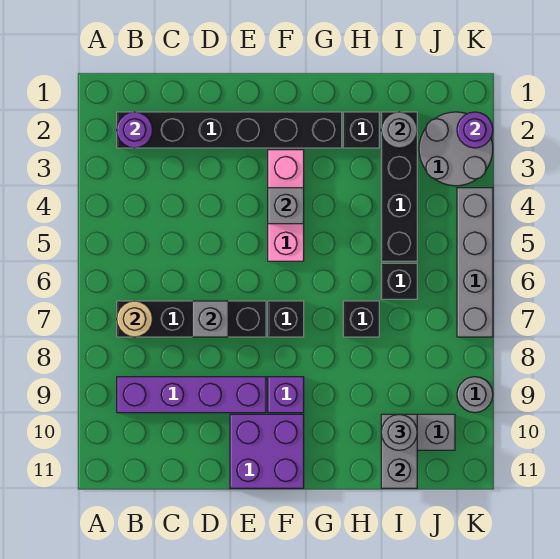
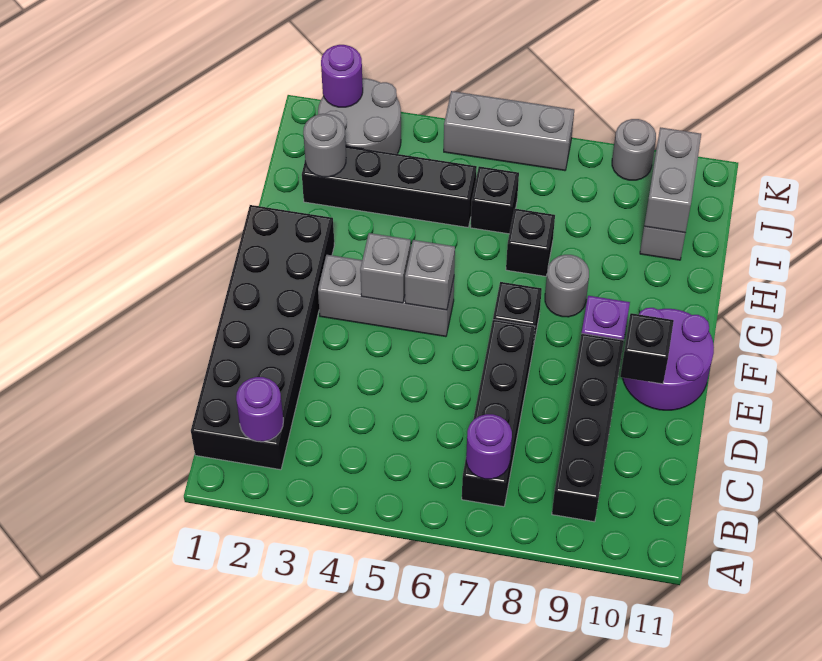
black 1x6 brick [117,112,342,148] -> black 2x6 brick [191,205,334,470]
tan 1x1 round brick [117,301,152,337] -> purple 1x1 round brick [466,414,512,479]
purple 1x4 brick [117,377,266,413] -> black 1x4 brick [552,333,624,522]
grey 1x1 brick [192,301,228,337] -> grey 1x1 brick moved to [405,240,455,310]
purple 2x2 brick [230,414,304,488] -> purple 2x2 round brick [623,308,714,410]
pink 1x3 brick [268,150,304,261] -> grey 1x3 brick [318,255,454,337]
black 1x1 brick [343,112,379,148] -> black 1x1 brick moved to [620,313,674,384]
grey 1x2 brick [381,414,417,488] -> grey 1x2 brick turned to [644,127,701,233]
grey 1x1 round brick [381,414,417,450] -> grey 1x1 round brick moved to [545,255,589,317]
grey 1x4 brick [457,188,493,337] -> grey 1x3 brick [444,91,574,171]

